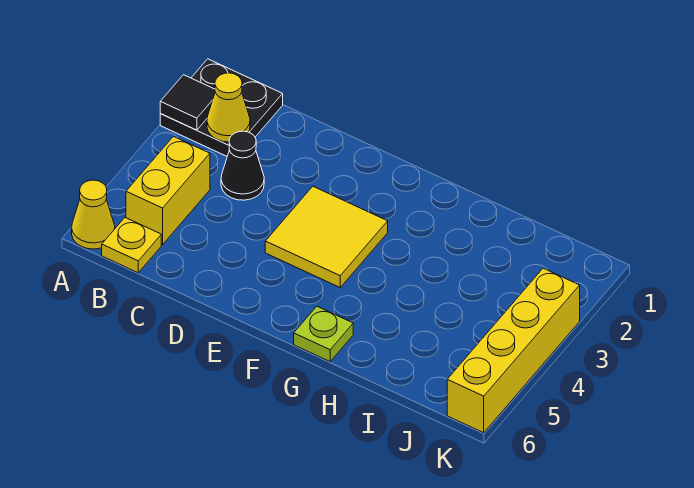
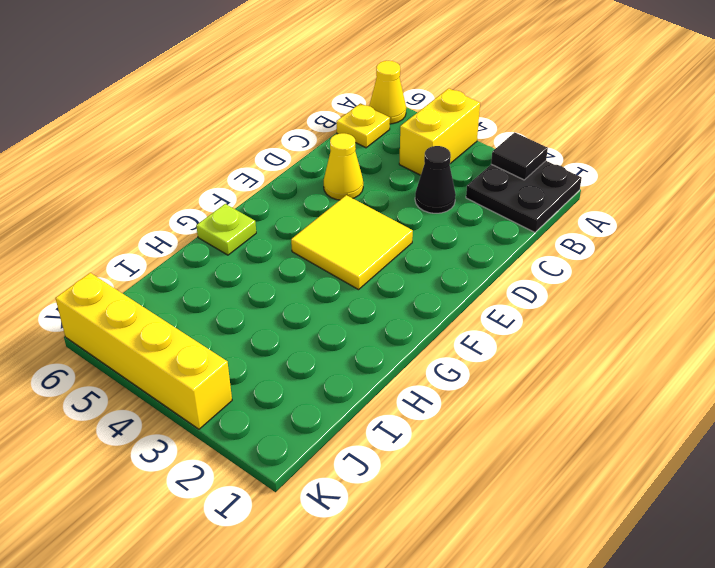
yellow 1x1 cone [207,73,250,142] -> yellow 1x1 cone moved to [324,133,363,200]
yellow 1x2 brick [126,137,210,245] -> yellow 1x2 brick turned to [399,88,480,175]

